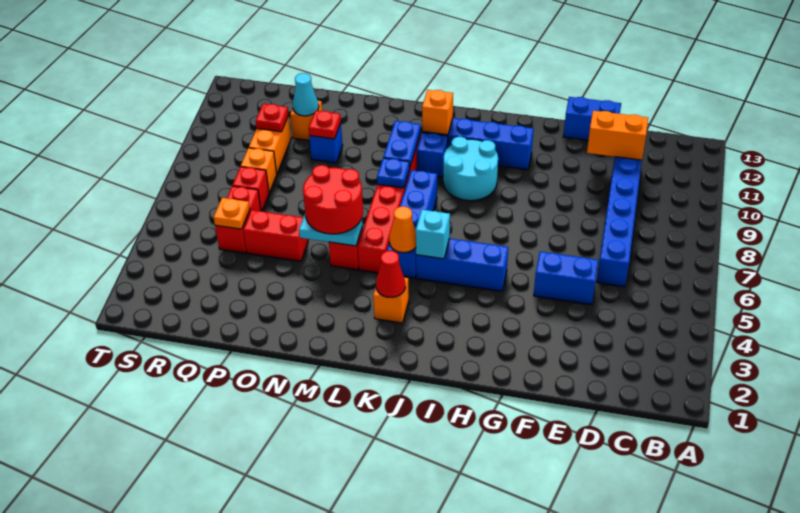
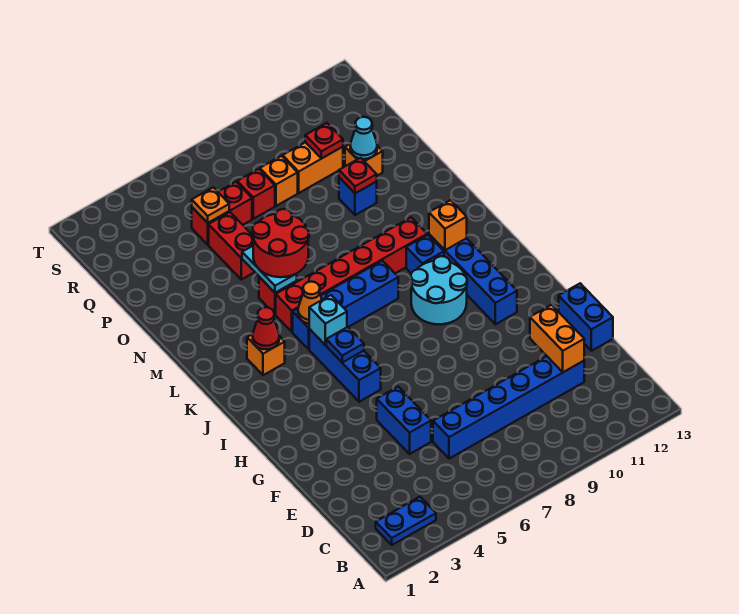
blue 1x1 plate [377,158,410,188] -> blue 1x1 plate moved to [326,327,364,362]
blue 1x2 plate [383,121,421,167] -> blue 1x2 plate moved to [376,497,436,545]

